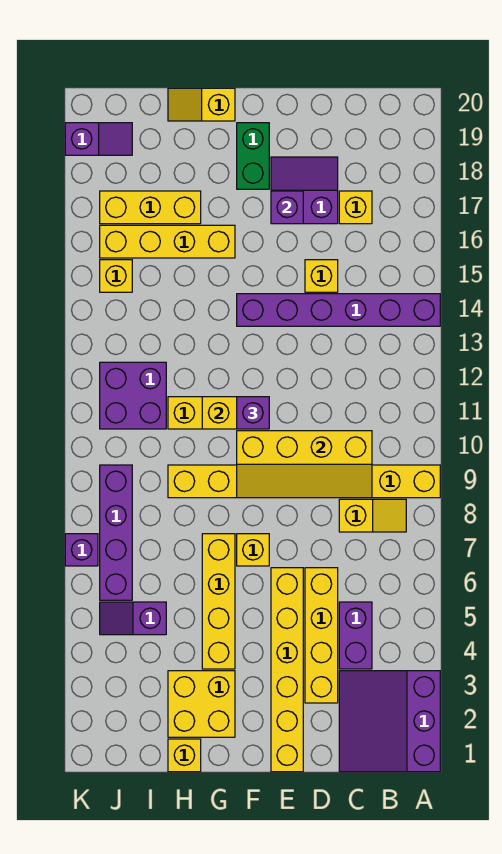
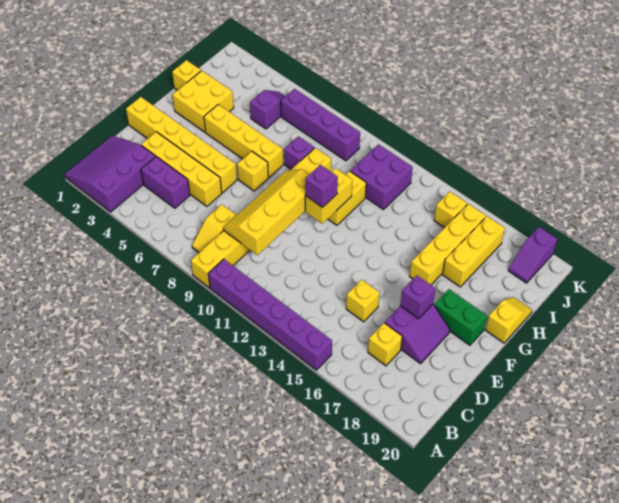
purple 3x3 slope [339,671,440,772] -> purple 3x3 slope turned to [65,136,156,212]
purple 1x6 brick [237,294,440,326] -> purple 1x6 brick turned to [208,259,332,370]
purple 1x1 brick [65,534,98,566] -> purple 1x1 brick moved to [284,136,314,169]

